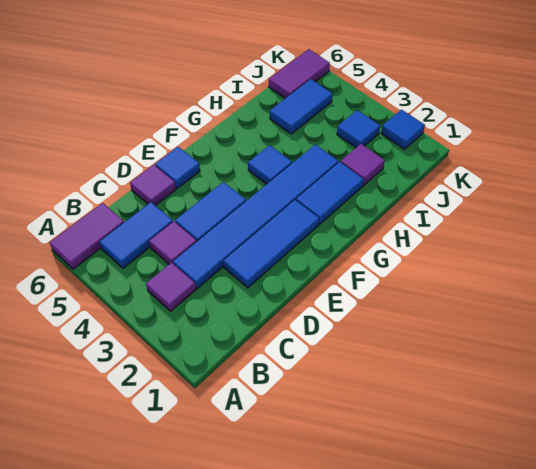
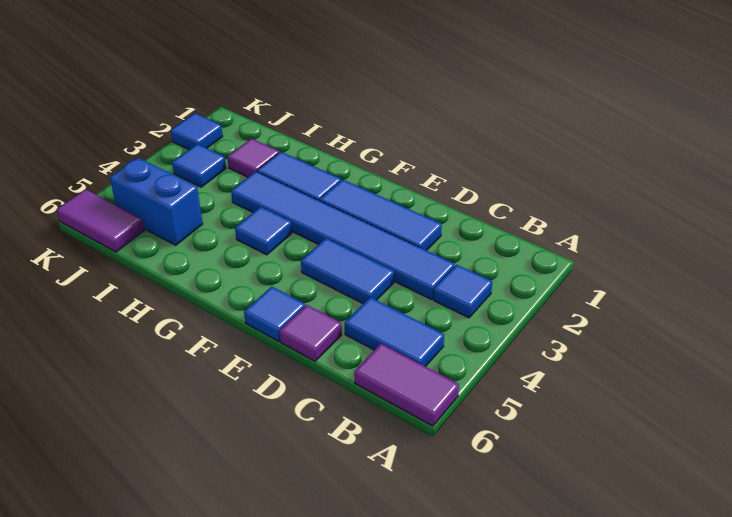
purple 1x1 tile [146,263,196,311] -> blue 1x1 tile [433,265,492,318]
purple 1x1 tile [149,221,197,264] -> none
blue 1x2 tile [270,79,332,134] -> blue 1x2 brick [110,158,203,245]

